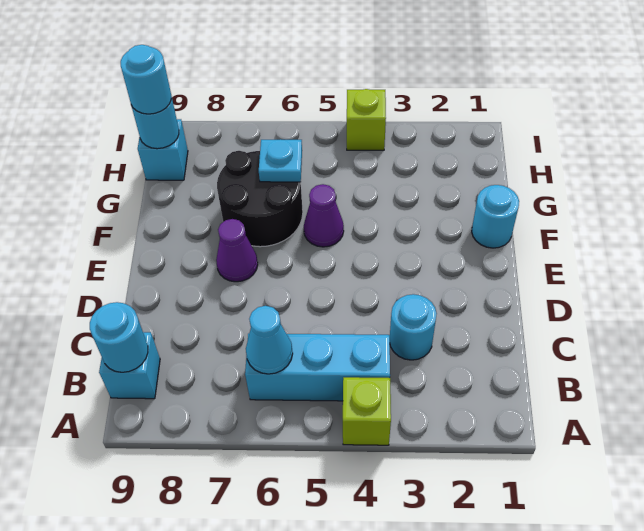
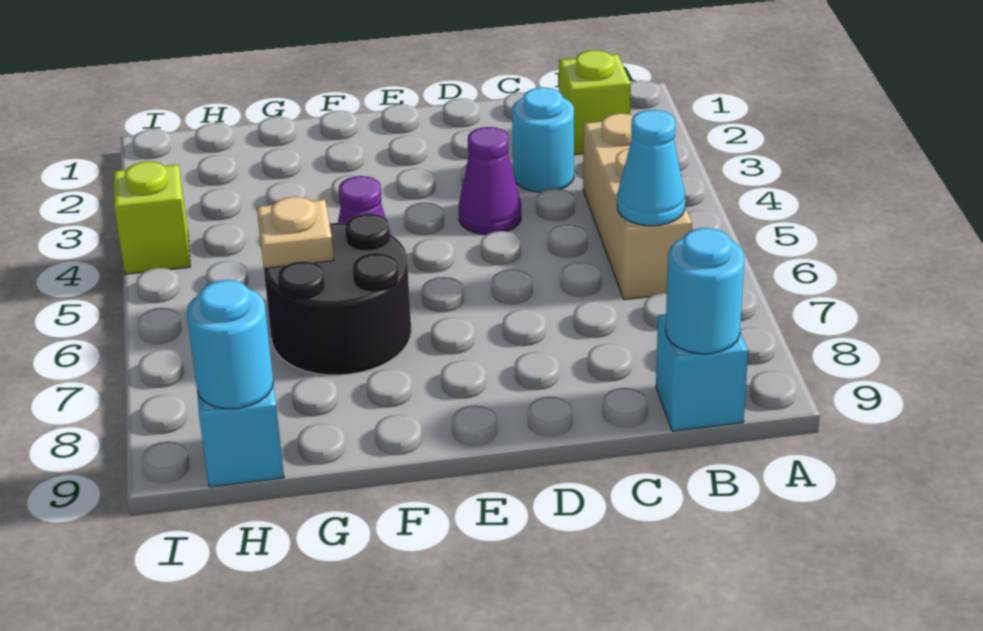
lime 1x1 brick [343,377,391,445] -> lime 1x1 brick moved to [559,50,631,155]
cyan 1x3 brick [245,334,390,401] -> tan 1x3 brick [583,113,692,300]
purple 1x1 cone [216,219,258,282] -> purple 1x1 cone moved to [459,127,521,235]
cyan 1x1 round brick [472,185,519,248] -> none
cyan 1x1 plate [259,139,302,182] -> tan 1x1 plate [257,197,334,268]
cyan 1x1 round brick [121,45,171,114] -> none

